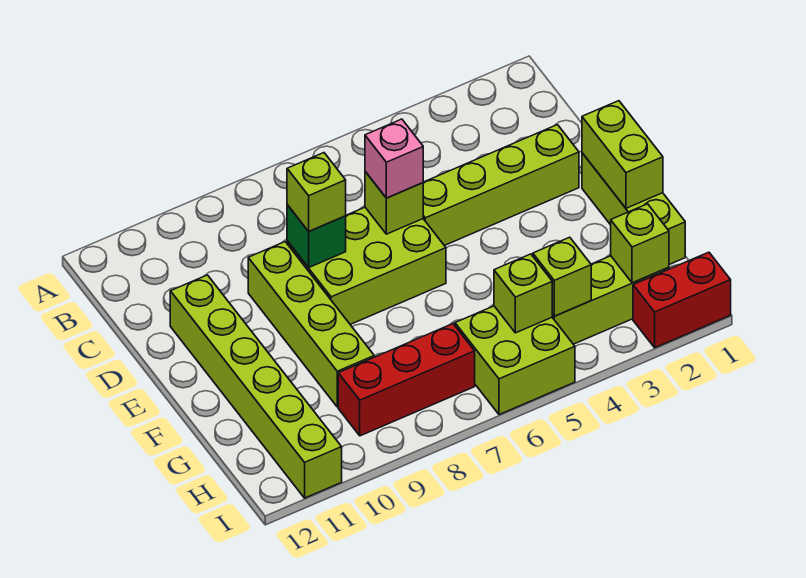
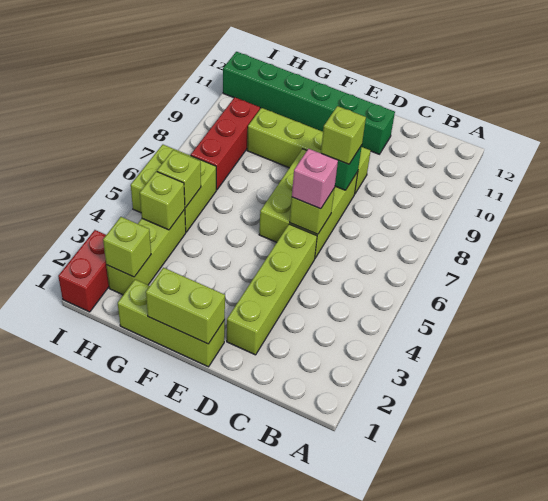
lime 1x6 brick [170,275,342,498] -> green 1x6 brick [223,52,395,154]

